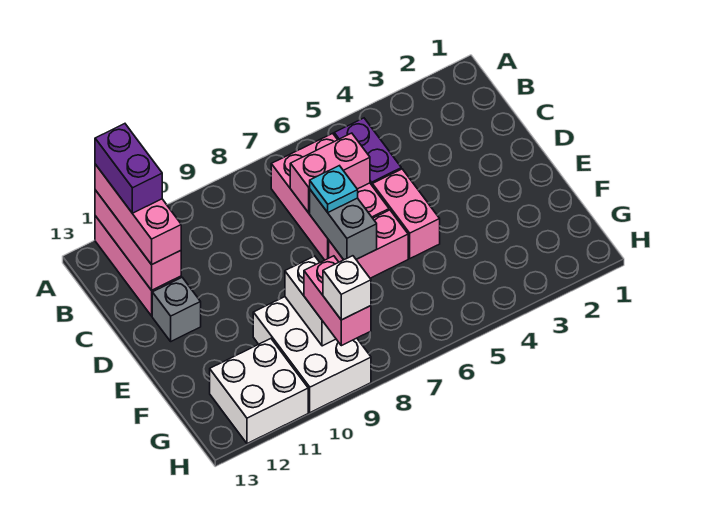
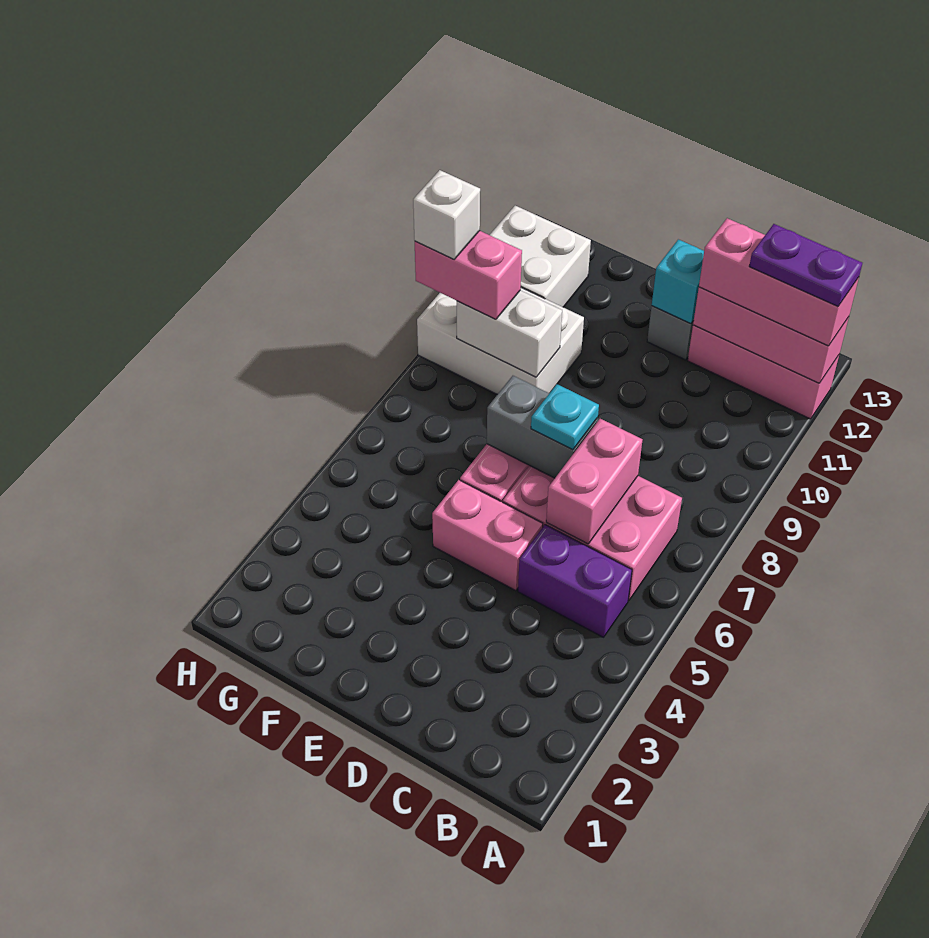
purple 1x2 brick [95,124,162,213] -> purple 1x2 plate [749,224,862,307]
none -> cyan 1x1 brick [652,239,704,324]

